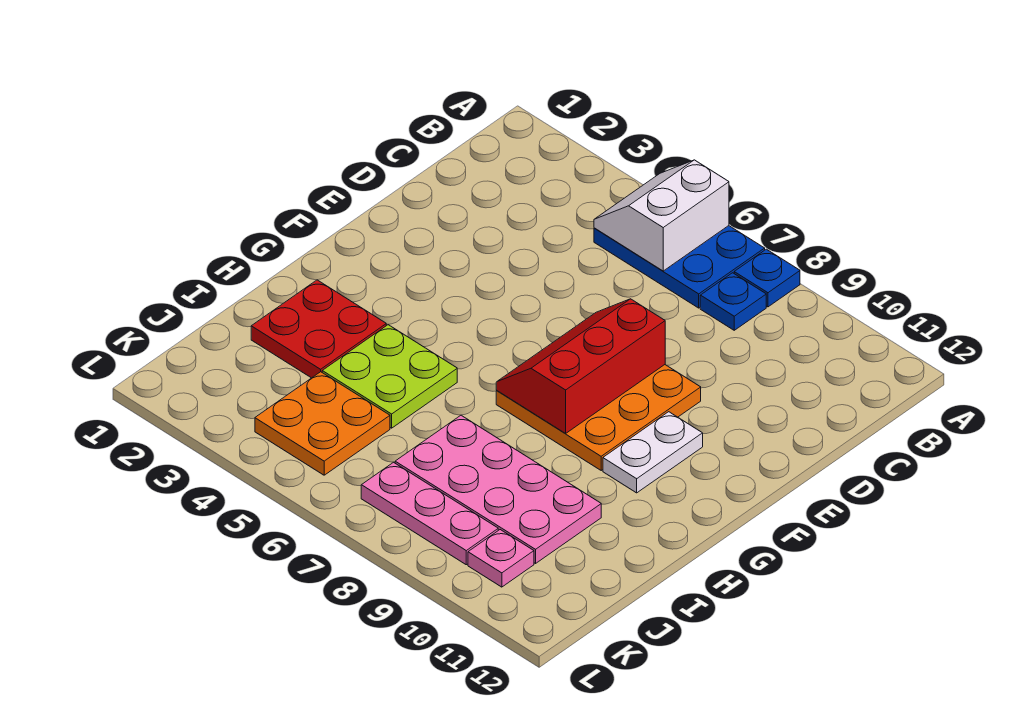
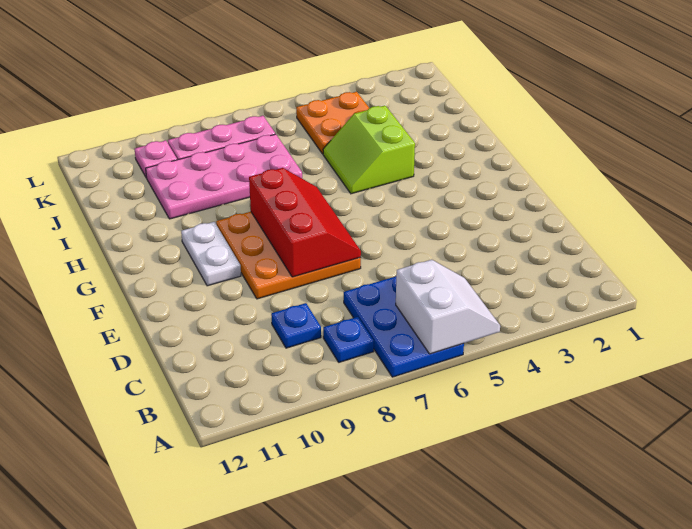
blue 2x3 plate [594,226,765,308] -> blue 2x3 plate turned to [344,276,464,377]
blue 1x1 plate [734,249,800,307] -> blue 1x1 plate moved to [271,303,321,348]
red 2x2 plate [251,280,386,378] -> none
lime 2x2 plate [322,325,457,428] -> lime 2x2 slope [323,106,415,194]

